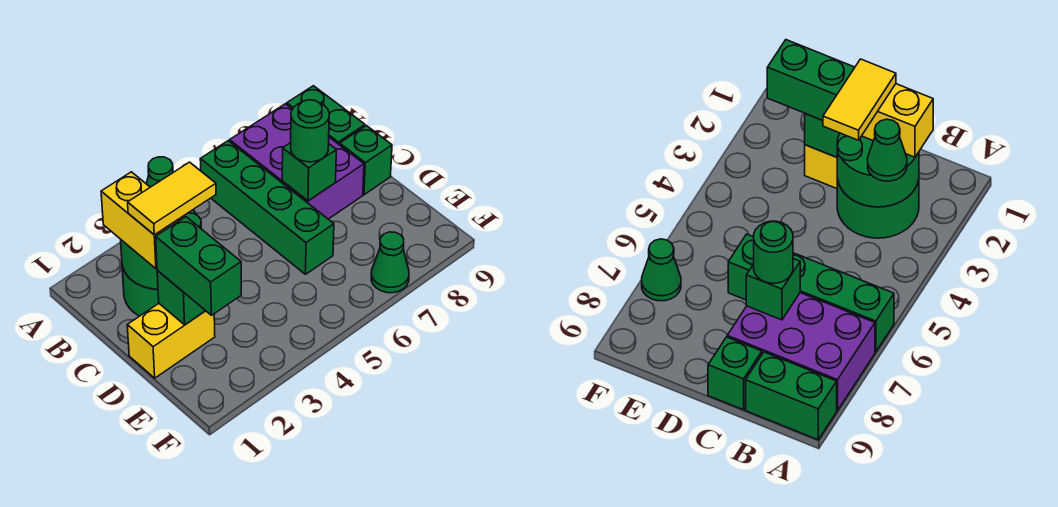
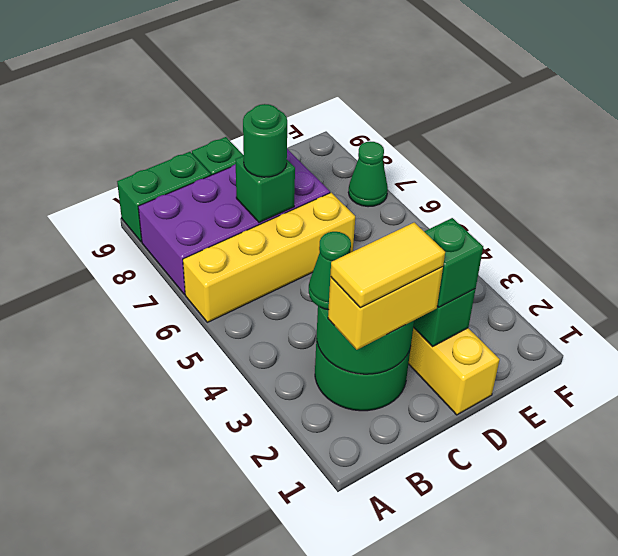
green 1x4 brick [200,141,334,274] -> yellow 1x4 brick [183,193,355,322]
purple 2x3 brick [230,104,364,219] -> purple 2x4 brick [138,149,330,294]
yellow 1x2 tile [128,162,216,235] -> yellow 1x2 tile turned to [330,222,445,308]
green 1x2 brick [156,217,241,315] -> green 1x1 brick [424,218,483,307]

